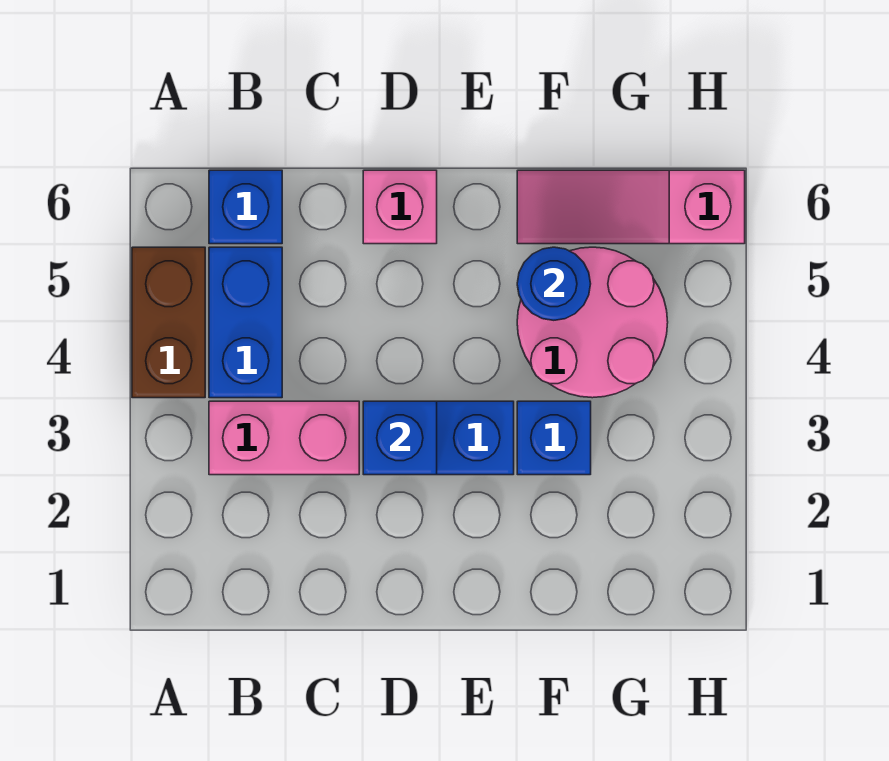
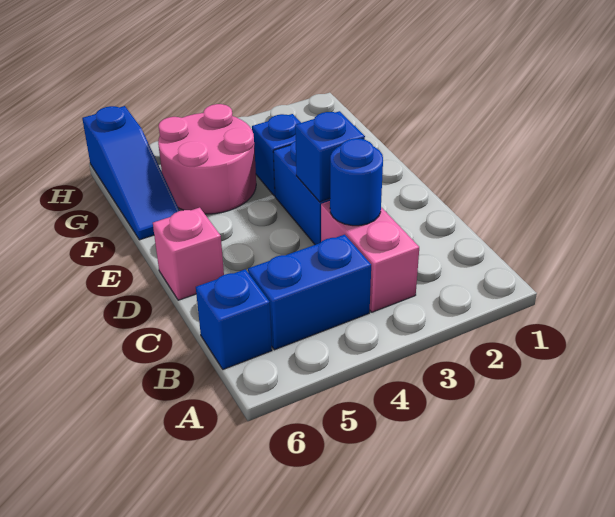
brown 1x2 brick [132,247,205,398] -> none
blue 1x1 round brick [517,247,591,320] -> blue 1x1 round brick moved to [330,139,383,226]
pink 1x3 slope [517,170,745,244] -> blue 1x3 slope [82,106,180,240]

